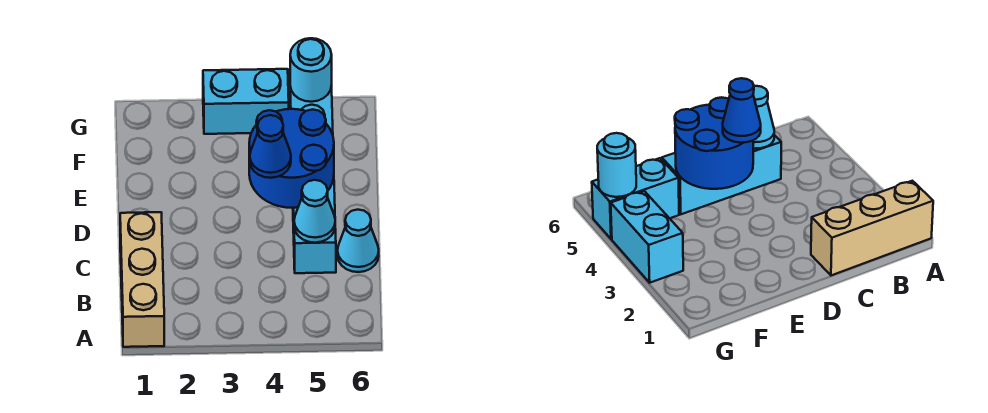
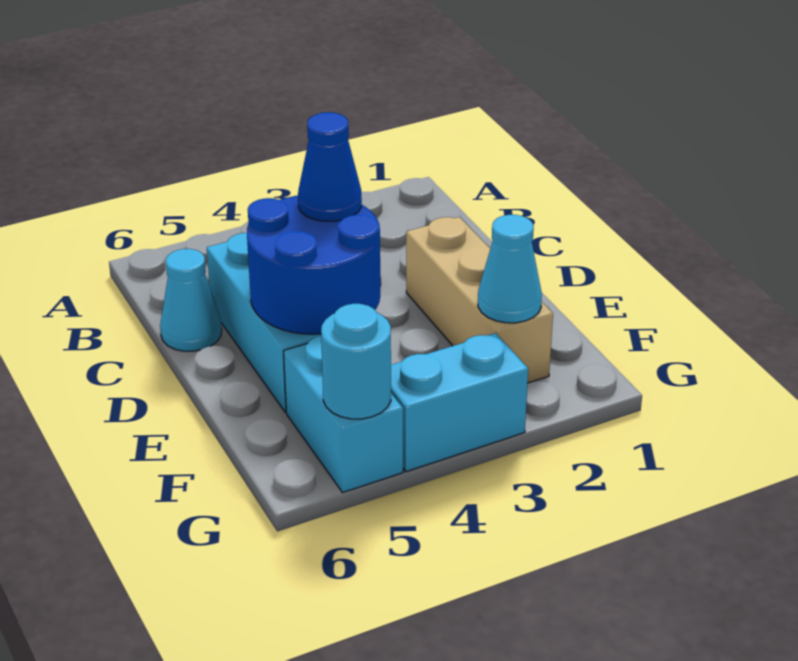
tan 1x3 brick [120,212,164,347] -> tan 1x3 brick moved to [406,217,553,383]
cyan 1x1 cone [294,180,335,243] -> cyan 1x1 cone moved to [478,215,542,323]

